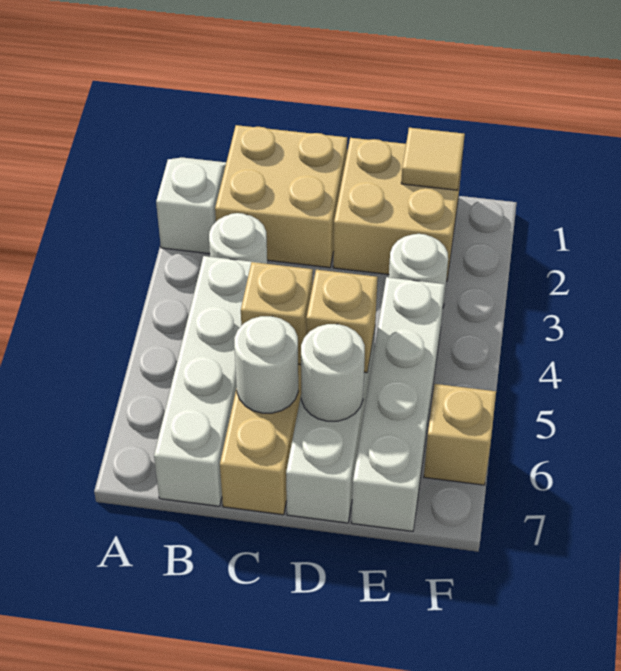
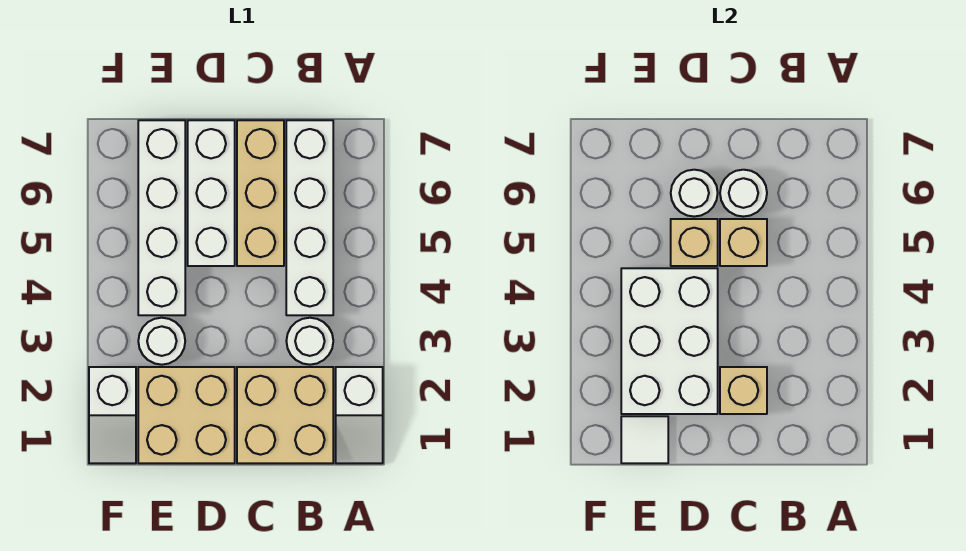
none -> white 2x3 brick [621,268,718,414]
tan 1x1 tile [401,128,465,190] -> white 1x1 tile [621,416,668,463]
none -> white 1x2 slope [89,367,136,463]
tan 1x1 brick [424,384,496,485] -> tan 1x1 brick moved to [720,367,767,414]

